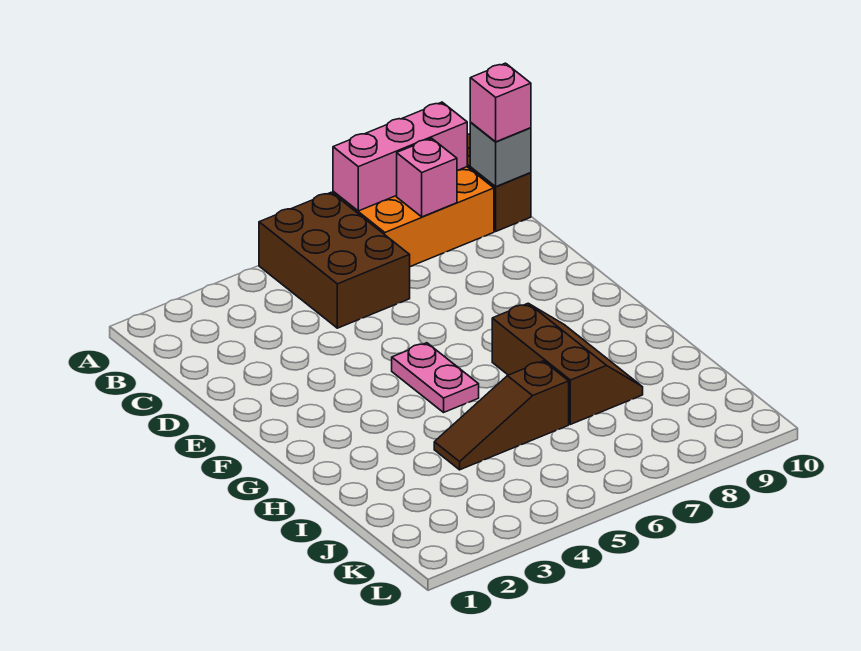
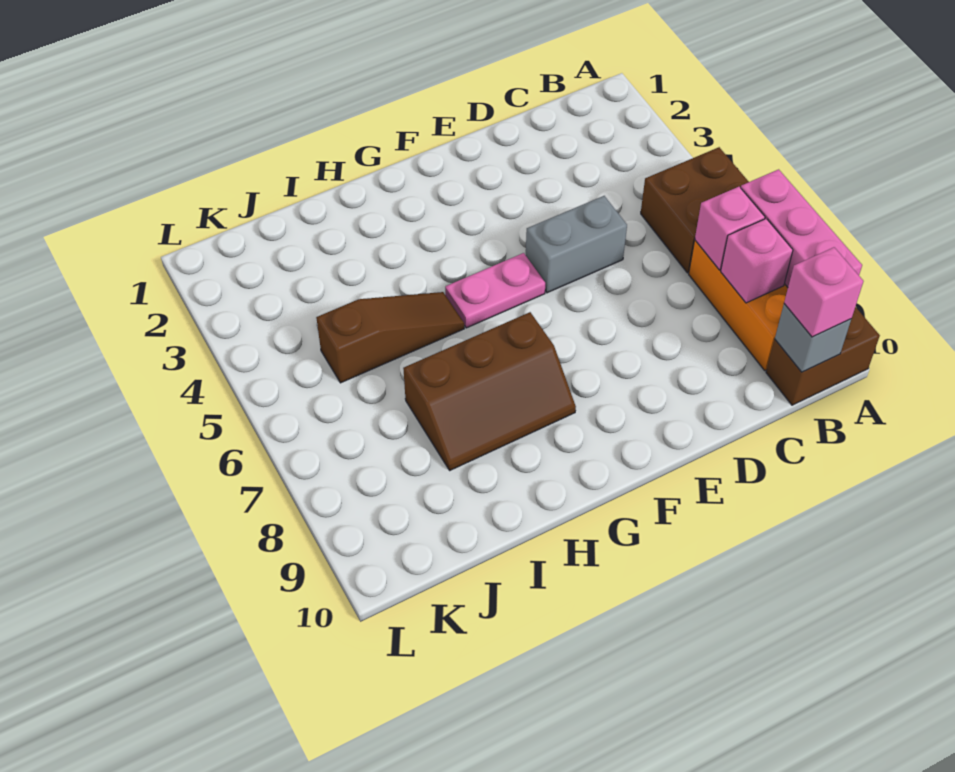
brown 2x3 brick [259,192,410,328] -> brown 2x2 brick [641,147,749,273]
none -> pink 1x1 brick [695,187,765,270]
none -> grey 1x2 brick [526,196,627,293]
brown 1x3 slope [434,361,569,470] -> brown 1x3 slope turned to [316,292,464,383]

